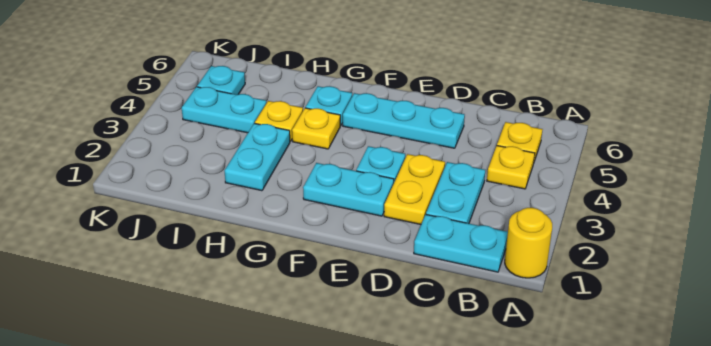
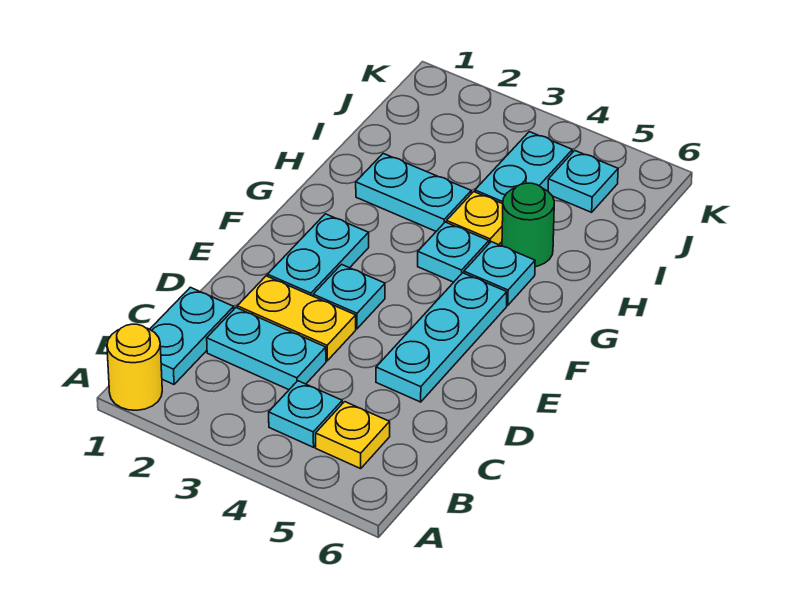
yellow 1x1 plate [487,146,535,189] -> cyan 1x1 plate [269,381,342,447]
yellow 1x1 plate [292,108,340,149] -> cyan 1x1 plate [418,222,489,282]
none -> green 1x1 round brick [502,183,554,267]

